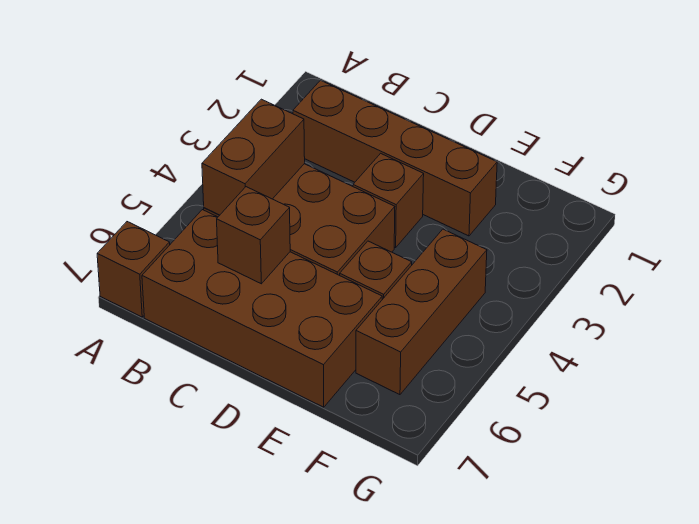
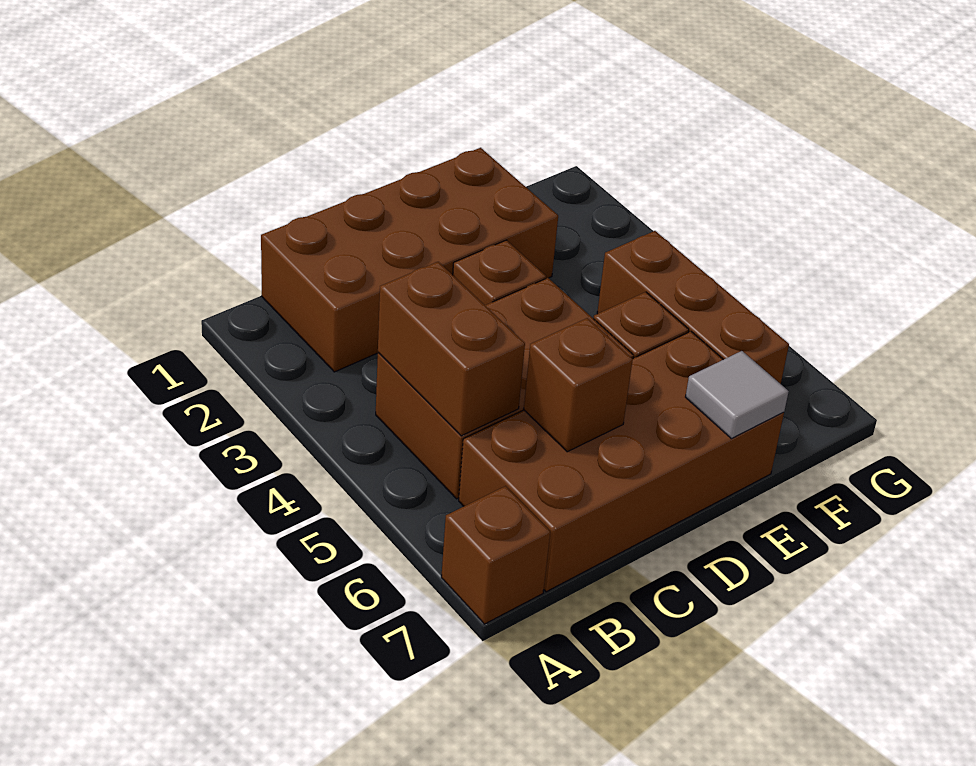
brown 1x4 brick [293,80,497,236] -> brown 2x4 brick [261,148,558,372]
none -> grey 1x1 tile [686,351,789,439]

